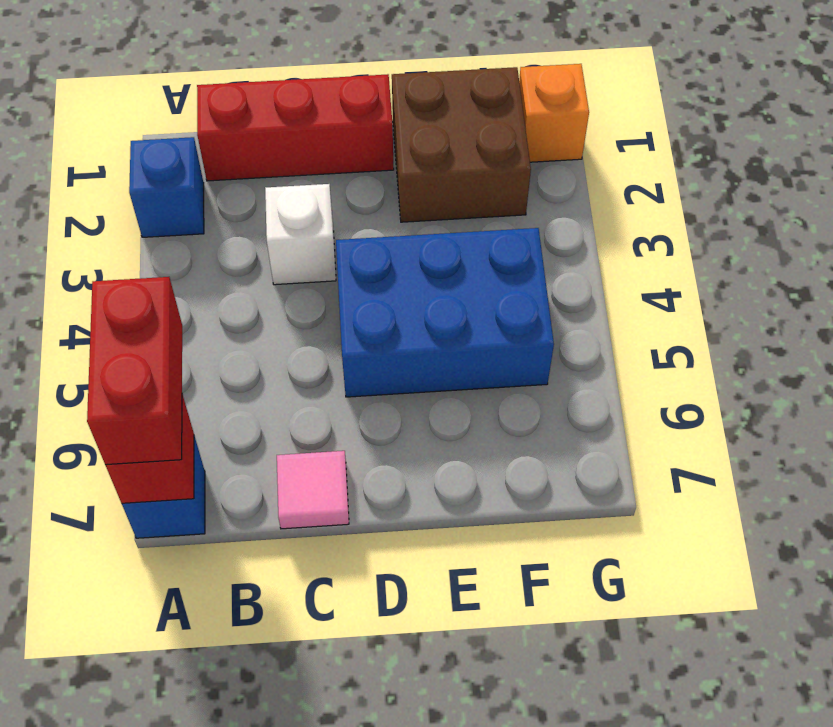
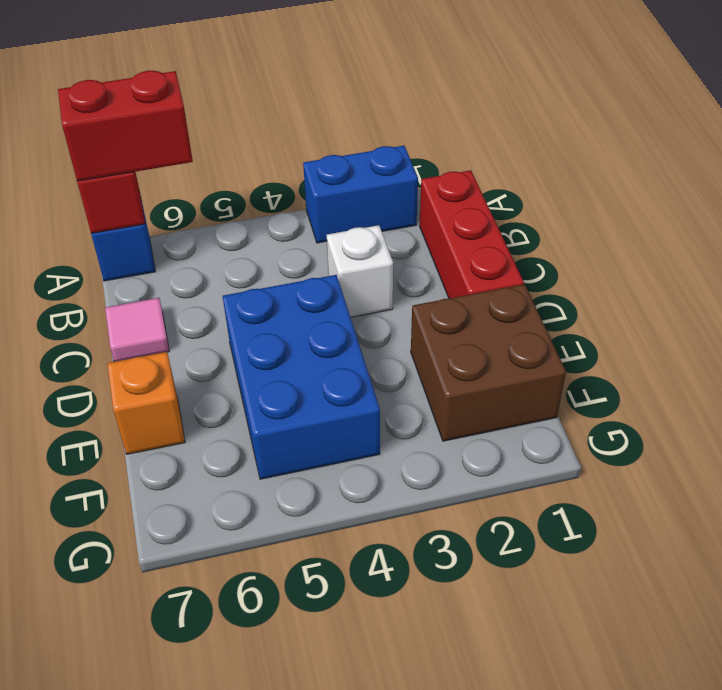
blue 1x1 brick [129,137,204,237] -> blue 1x2 brick [303,146,418,243]
orange 1x1 brick [519,64,589,162] -> orange 1x1 brick moved to [107,352,185,454]

